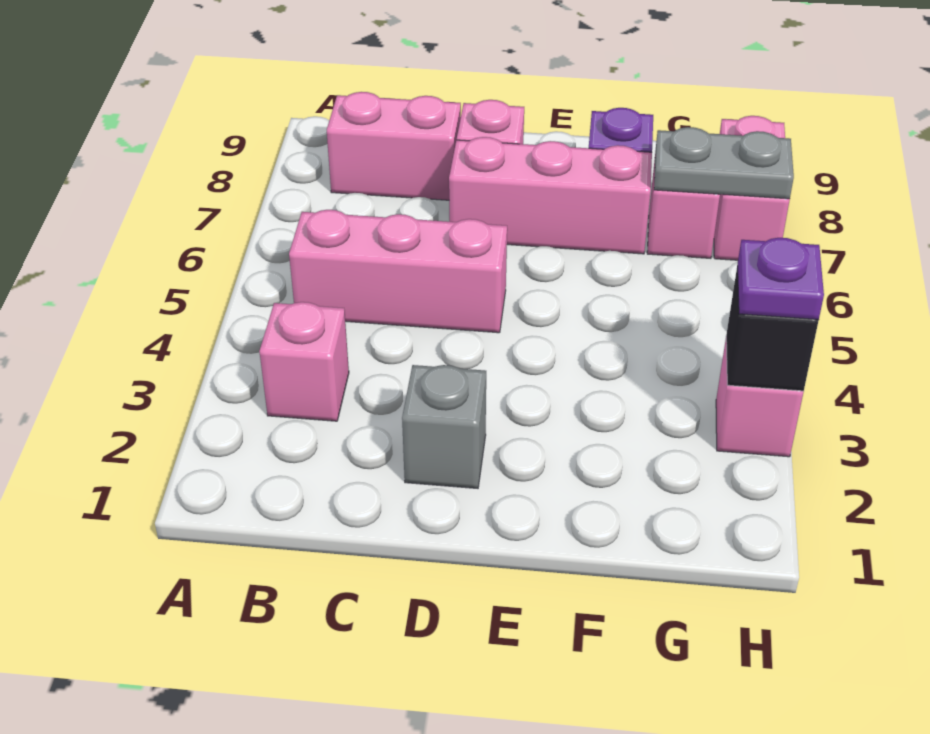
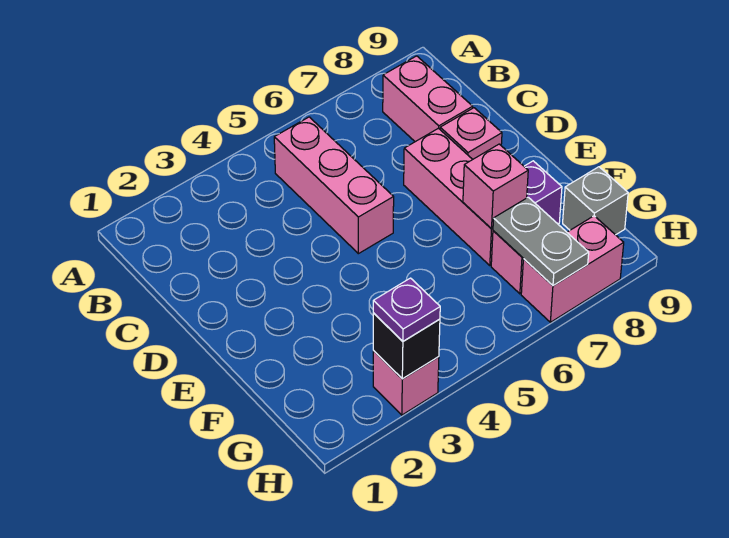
pink 1x1 brick [259,302,349,421] -> pink 1x1 brick moved to [463,144,528,228]
grey 1x1 brick [402,365,486,488] -> grey 1x1 brick moved to [563,167,628,235]

